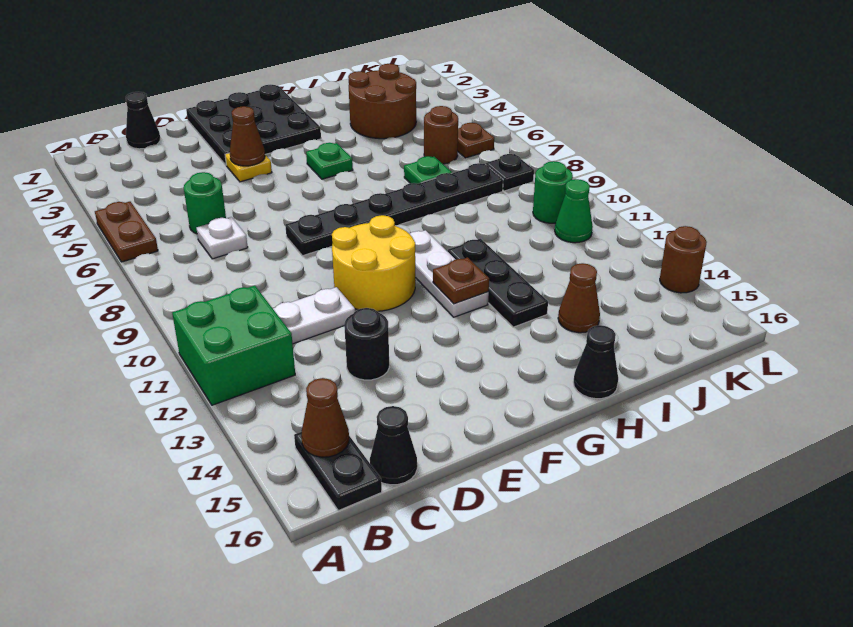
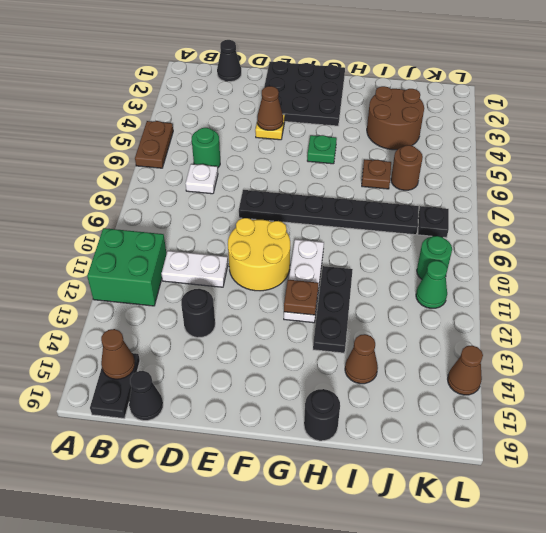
black 1x1 cone [573,325,618,399] -> black 1x1 round brick [304,389,340,441]
green 1x1 plate [404,156,452,184] -> none
brown 1x1 plate [458,123,494,158] -> brown 1x1 plate moved to [362,159,391,189]
brown 1x1 round brick [660,226,707,293] -> brown 1x1 cone [448,345,483,395]

